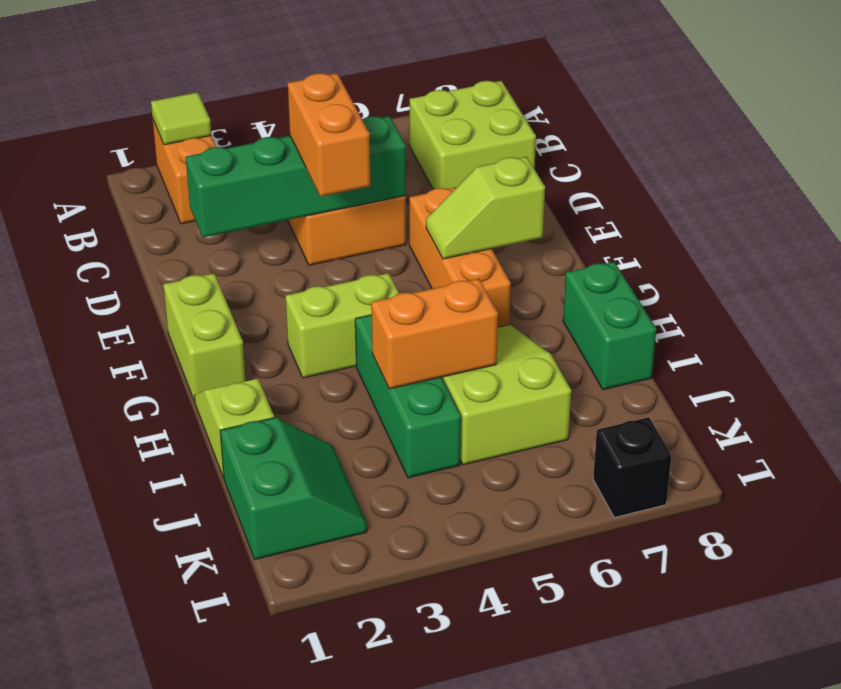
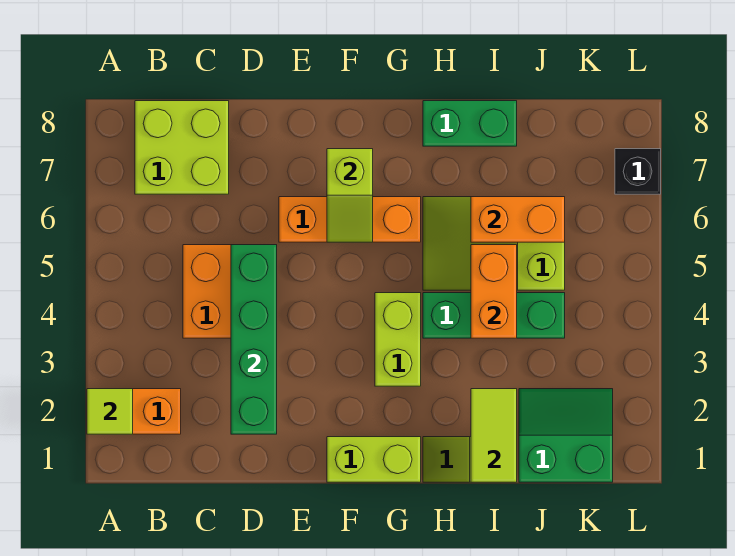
orange 1x2 brick [288,73,371,197] -> orange 1x2 brick moved to [471,197,565,242]
none -> lime 1x2 tile [471,389,517,482]

